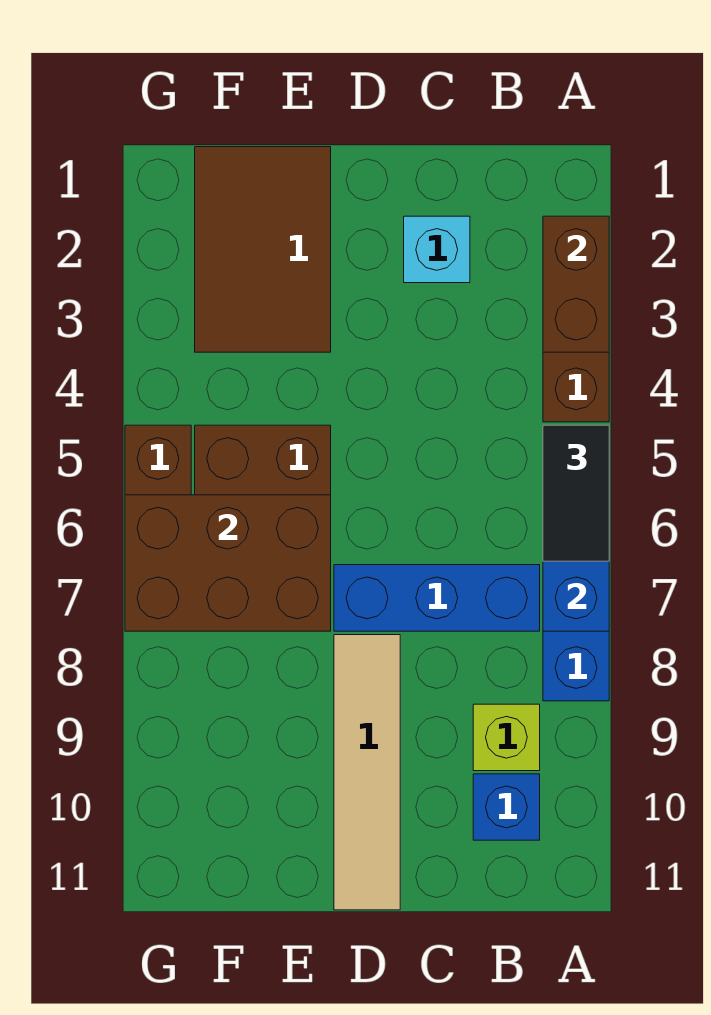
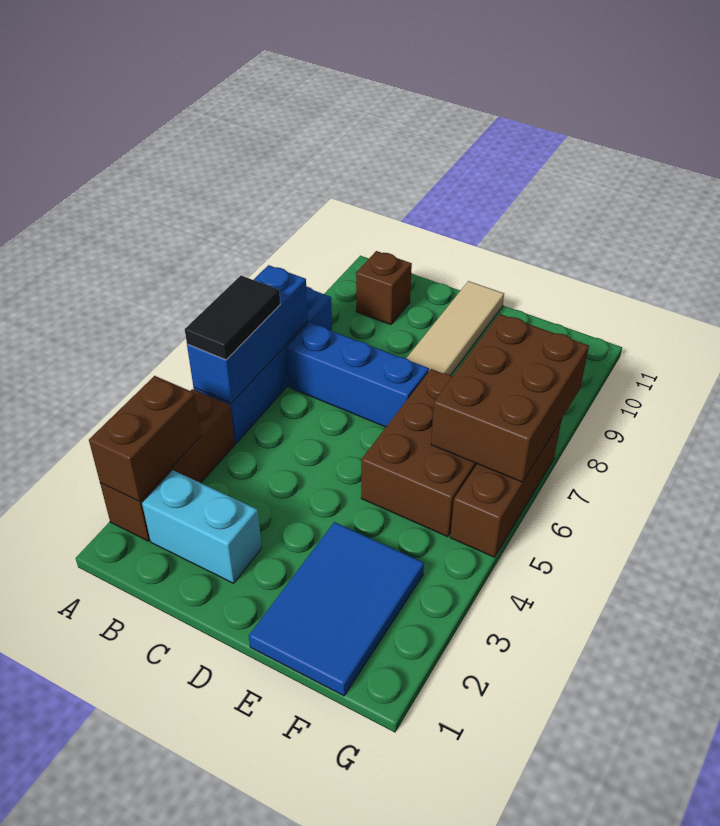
lime 1x1 brick [473,704,540,771] -> none
blue 1x1 brick [473,774,540,840] -> brown 1x1 brick [356,251,412,325]
cyan 1x1 brick [404,216,470,283] -> cyan 1x2 brick [142,470,262,583]
brown 2x3 tile [195,147,331,352] -> blue 2x3 tile [249,522,424,696]
brown 2x3 brick [125,495,331,631] -> brown 2x3 brick turned to [431,314,589,482]

